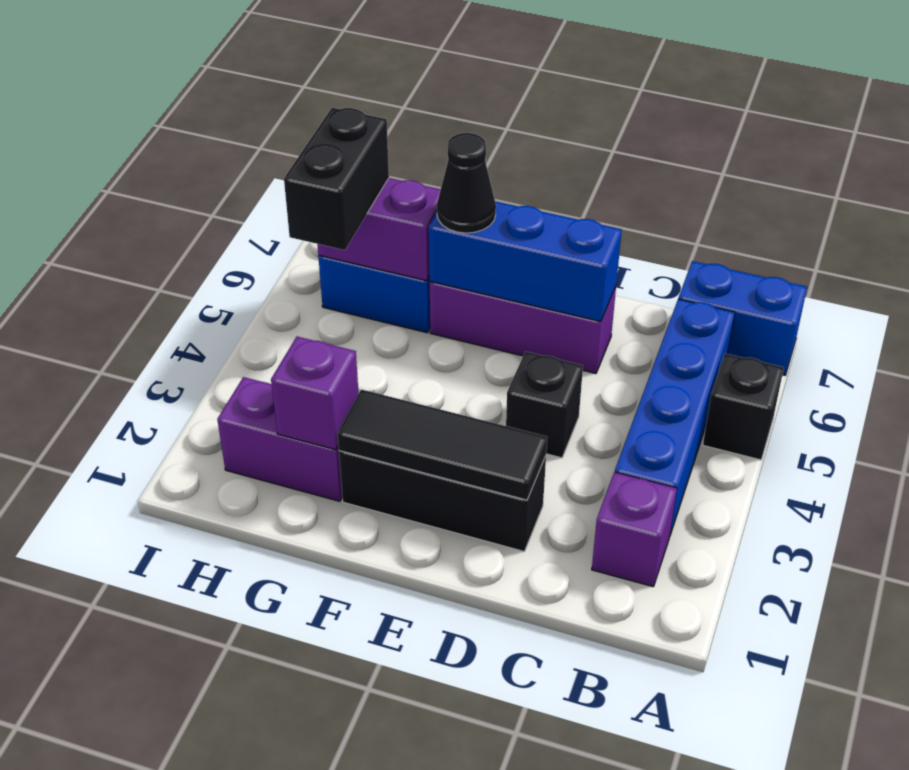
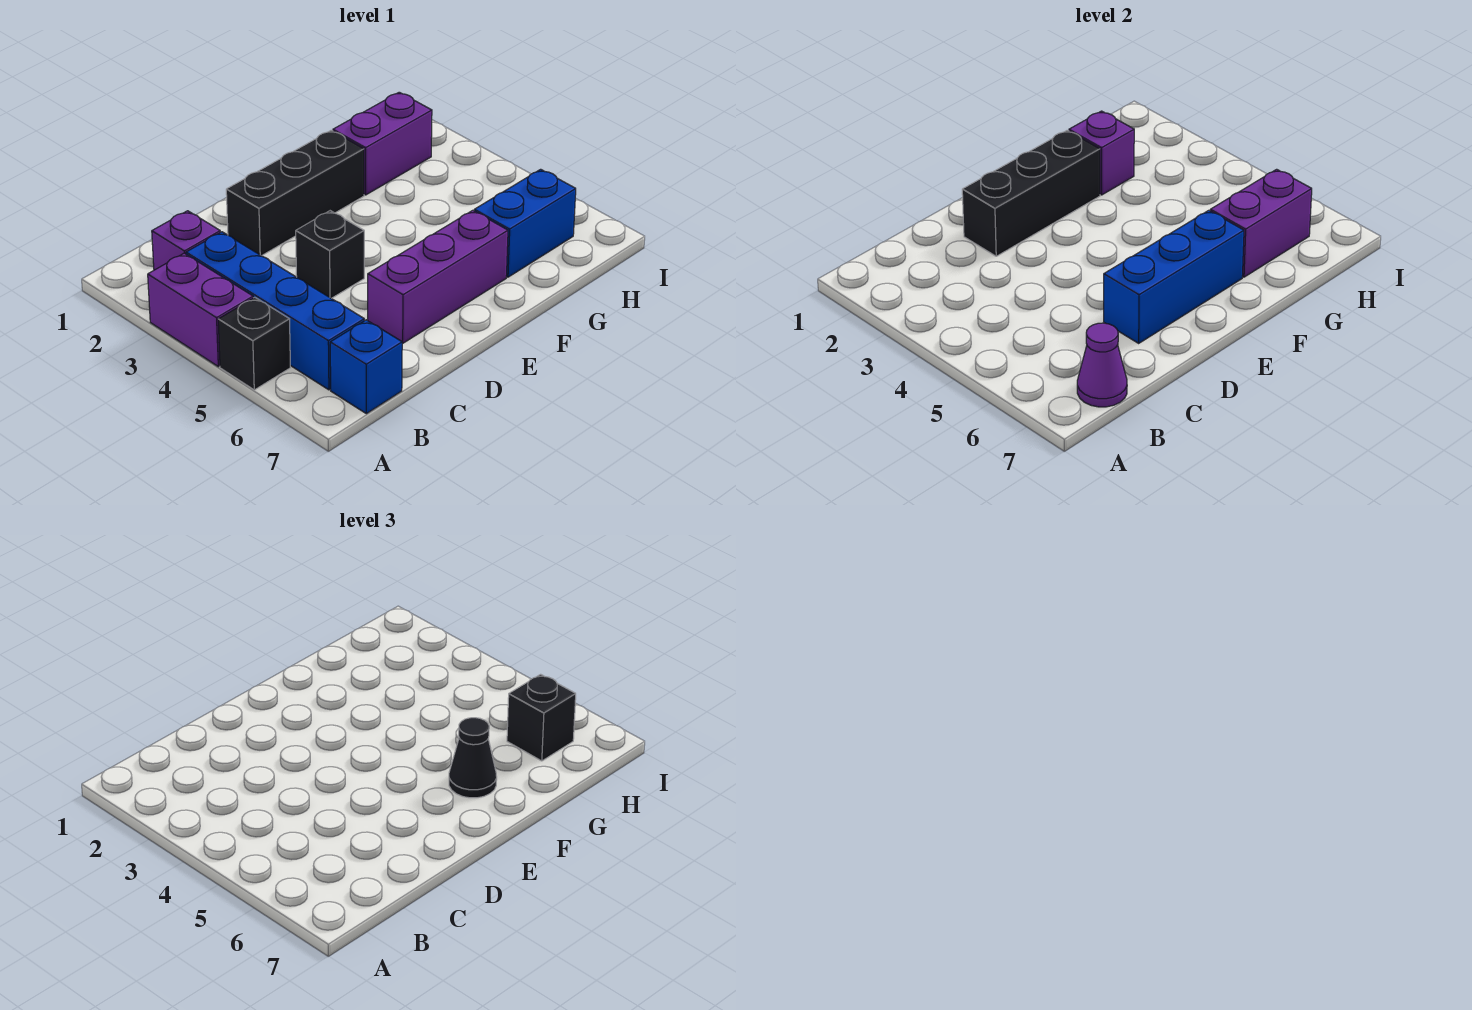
none -> purple 1x2 brick [148,253,253,367]
blue 1x2 brick [678,261,807,375] -> blue 1x1 brick [330,320,403,414]
none -> purple 1x1 cone [1077,323,1127,407]
black 1x3 tile [337,389,547,500] -> black 1x3 brick [962,130,1100,256]
black 1x2 brick [284,108,389,250] -> black 1x1 brick [507,674,576,761]

